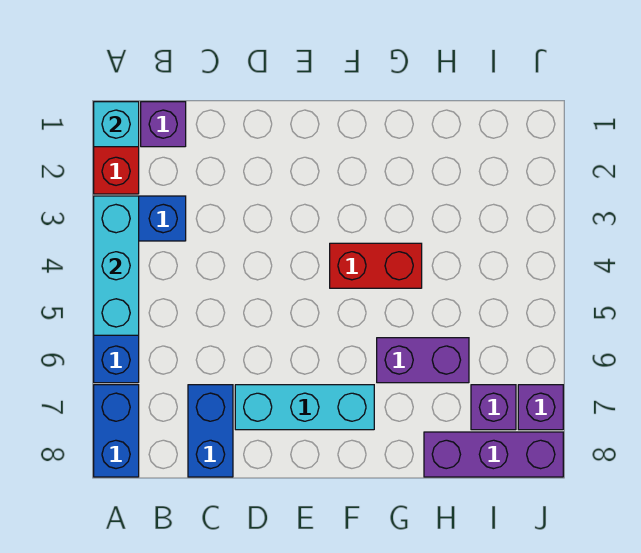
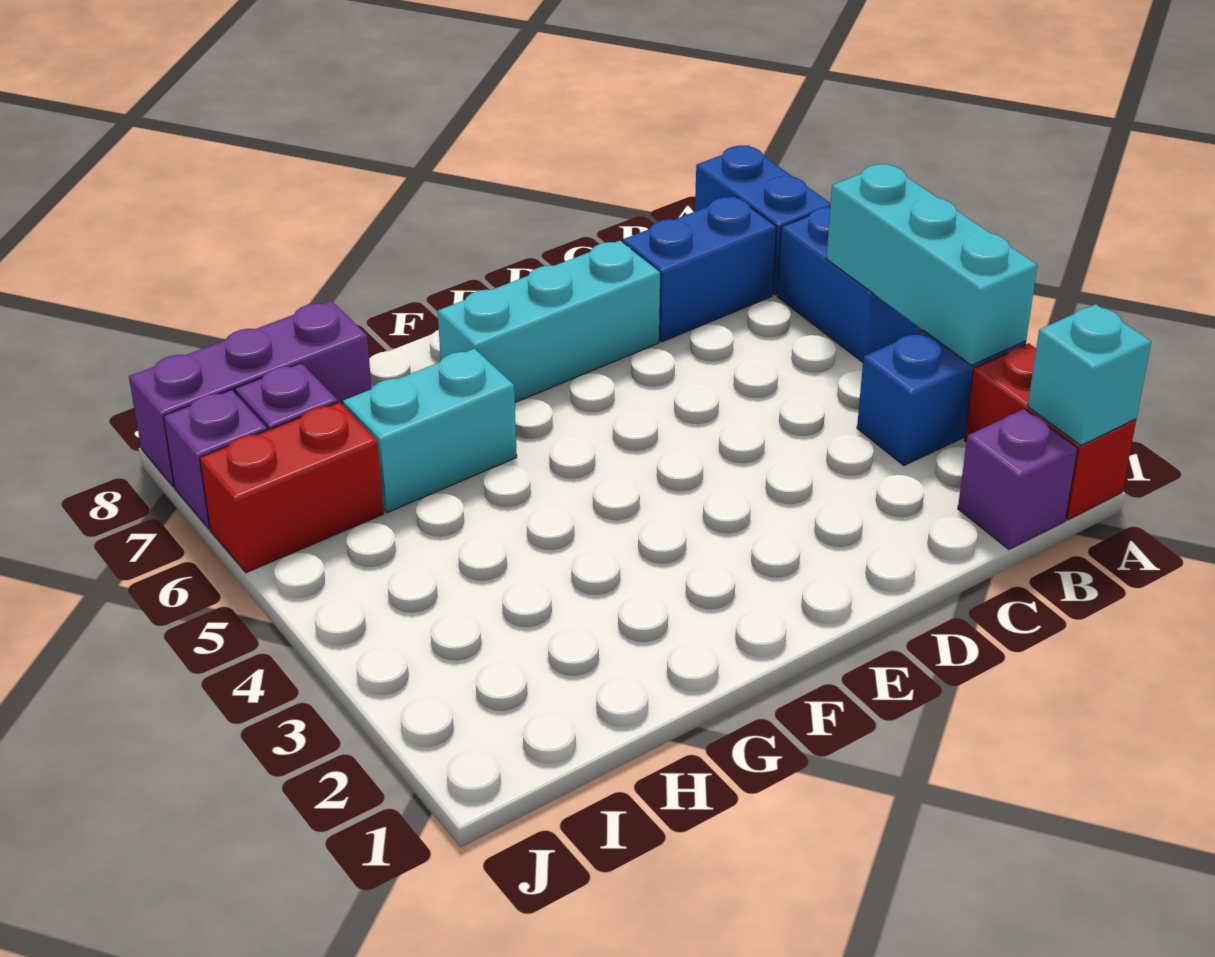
blue 1x2 brick [188,385,233,477] -> blue 1x2 brick turned to [623,196,776,342]
red 1x2 brick [330,243,422,288] -> red 1x2 brick moved to [200,402,384,573]
purple 1x2 brick [377,338,469,383] -> cyan 1x2 brick [343,349,517,513]

